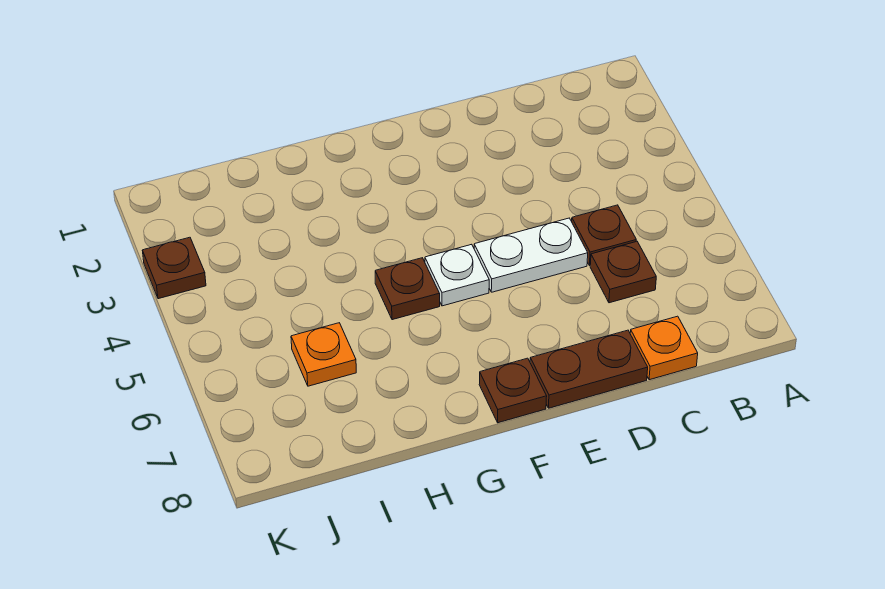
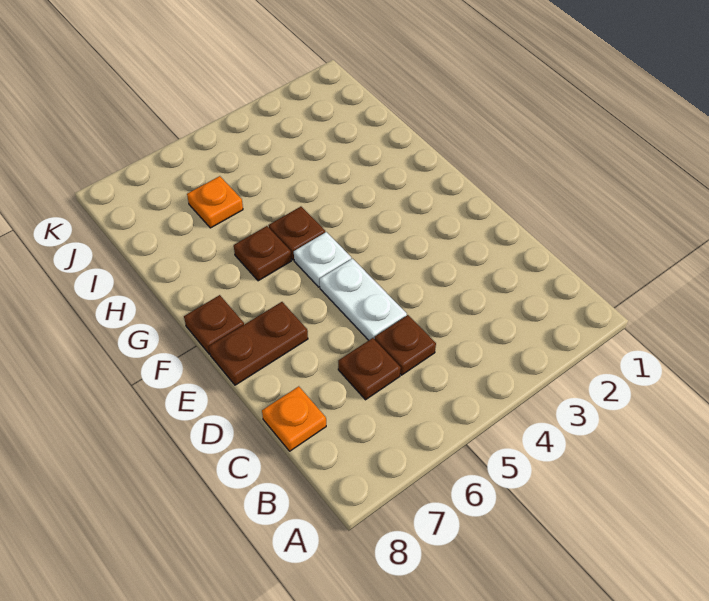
brown 1x2 plate [530,330,648,408] -> brown 1x2 plate turned to [209,302,308,385]
brown 1x1 plate [142,237,206,299] -> brown 1x1 plate moved to [234,226,291,281]

